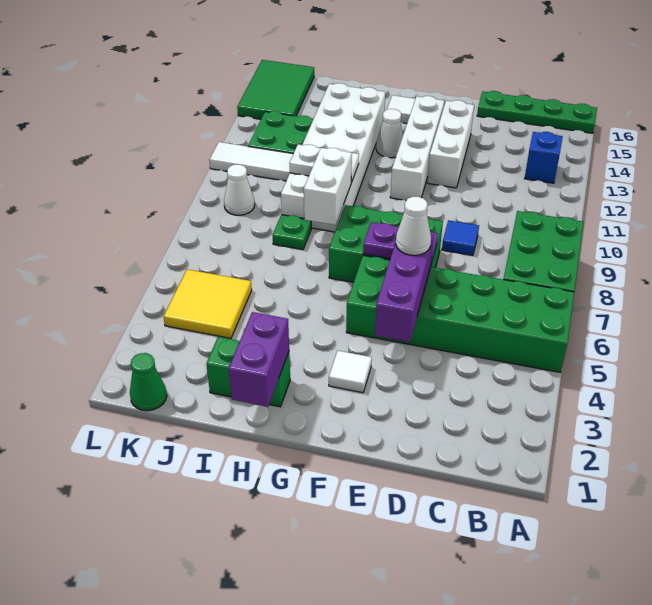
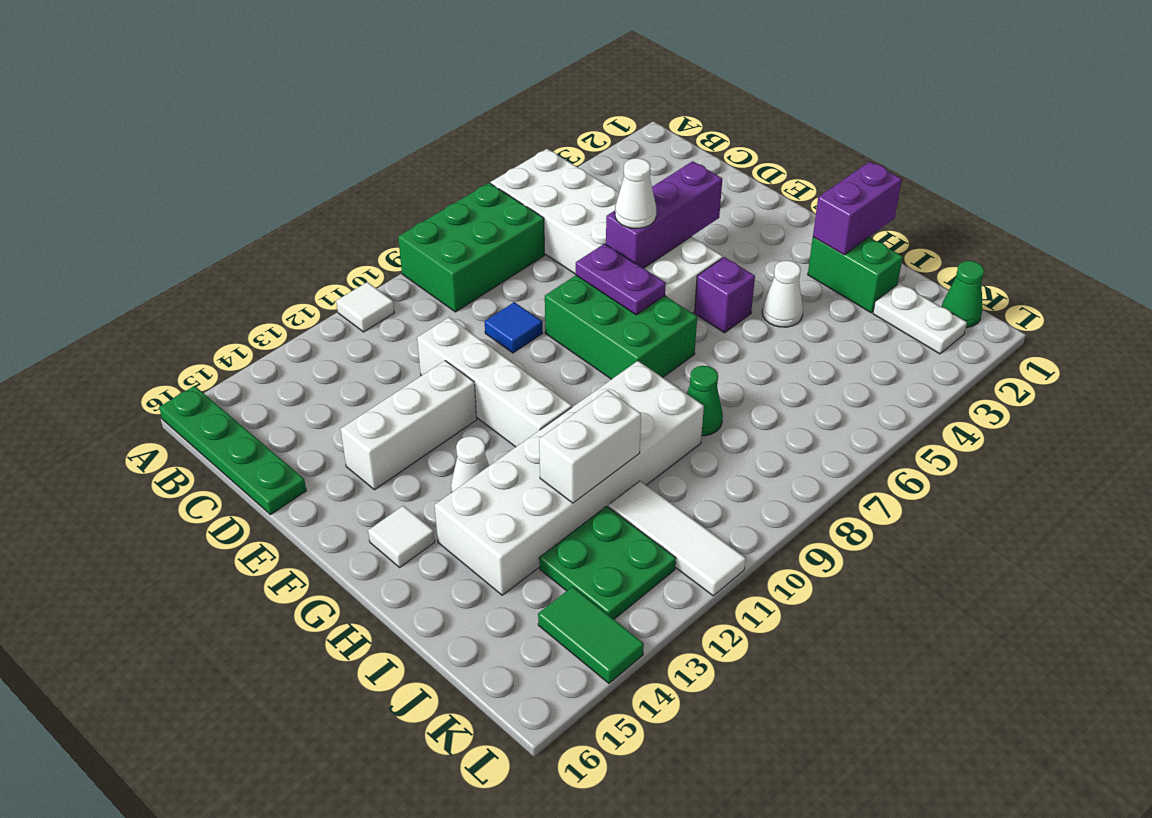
green 2x6 brick [346,255,574,372] -> white 2x6 brick [491,149,723,313]
blue 1x1 brick [525,132,563,183] -> none
white 1x1 tile [329,351,372,393] -> white 1x1 tile moved to [336,282,394,332]
white 1x4 brick [390,96,444,200] -> white 1x4 brick turned to [417,317,572,447]
none -> purple 1x1 brick [695,257,755,333]
white 1x2 brick [304,148,352,225] -> white 1x2 brick moved to [539,390,641,503]
white 1x2 plate [289,144,359,182] -> white 1x2 plate moved to [873,283,967,354]
green 1x1 plate [273,215,311,249] -> green 1x1 cone [687,366,723,436]
yellow 2x2 tile [163,269,252,338] -> none
white 1x1 cone [224,165,255,215] -> white 1x1 cone moved to [762,261,803,327]
green 2x3 tile [237,60,314,119] -> green 1x2 tile [538,587,644,683]

